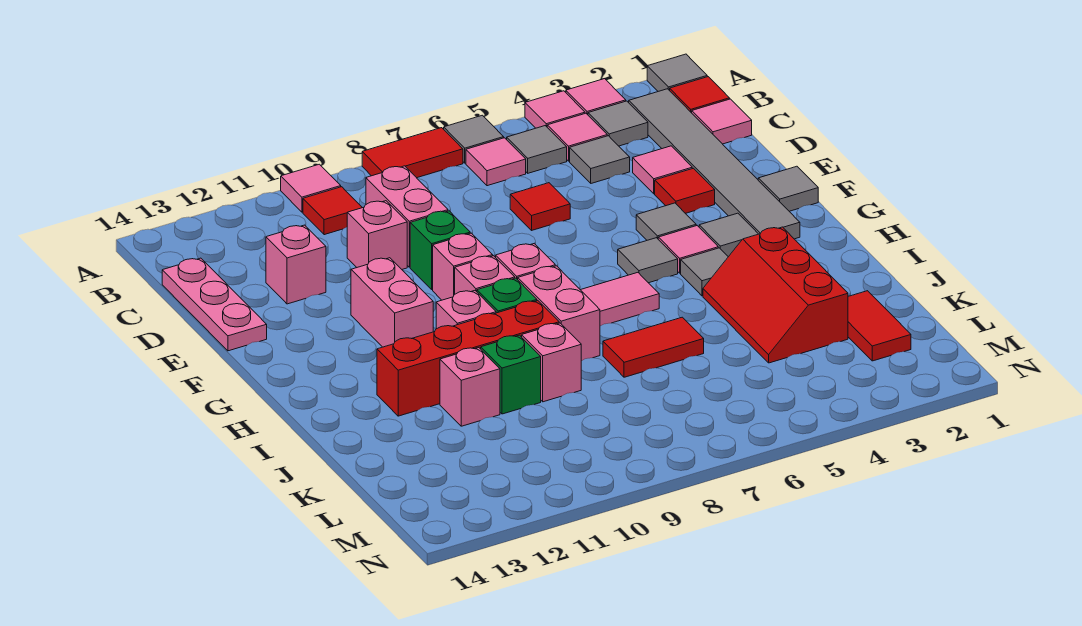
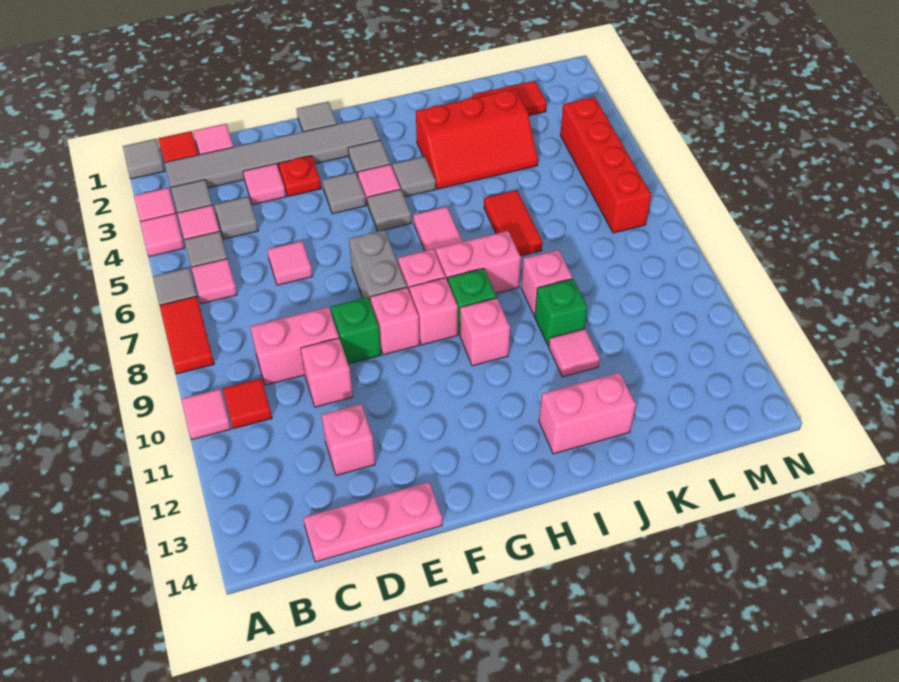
red 1x1 tile [510,183,570,230] -> pink 1x1 tile [267,241,313,285]
red 1x1 tile [655,168,715,213] -> red 1x1 plate [278,156,321,196]
none -> grey 1x2 brick [349,230,407,303]
pink 1x2 brick [351,258,433,347] -> pink 1x2 brick moved to [539,372,636,454]
red 1x4 brick [377,301,559,416] -> red 1x4 brick moved to [560,97,651,233]
pink 1x1 brick [440,348,500,426] -> pink 1x1 tile [549,329,600,377]

